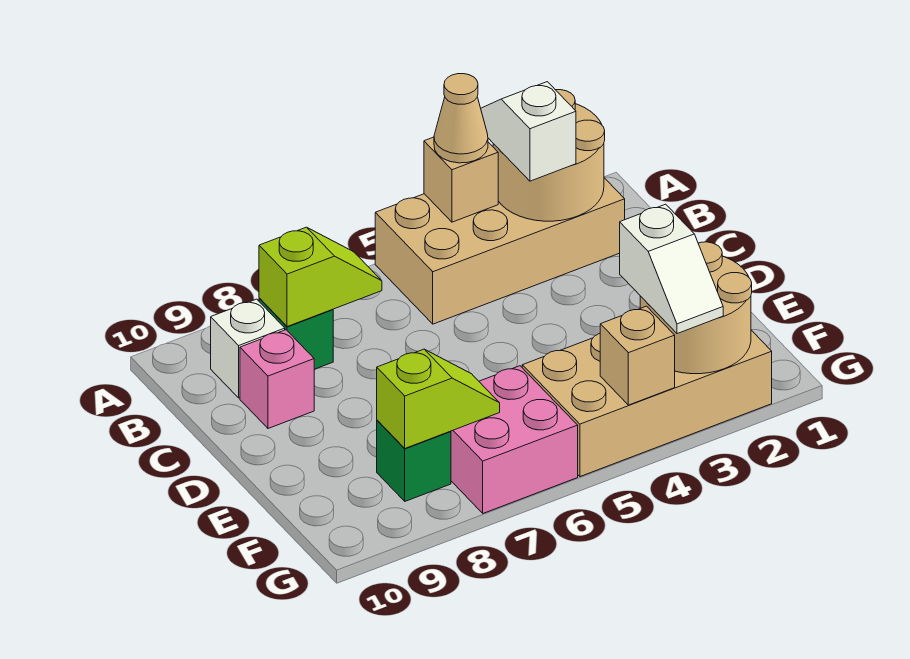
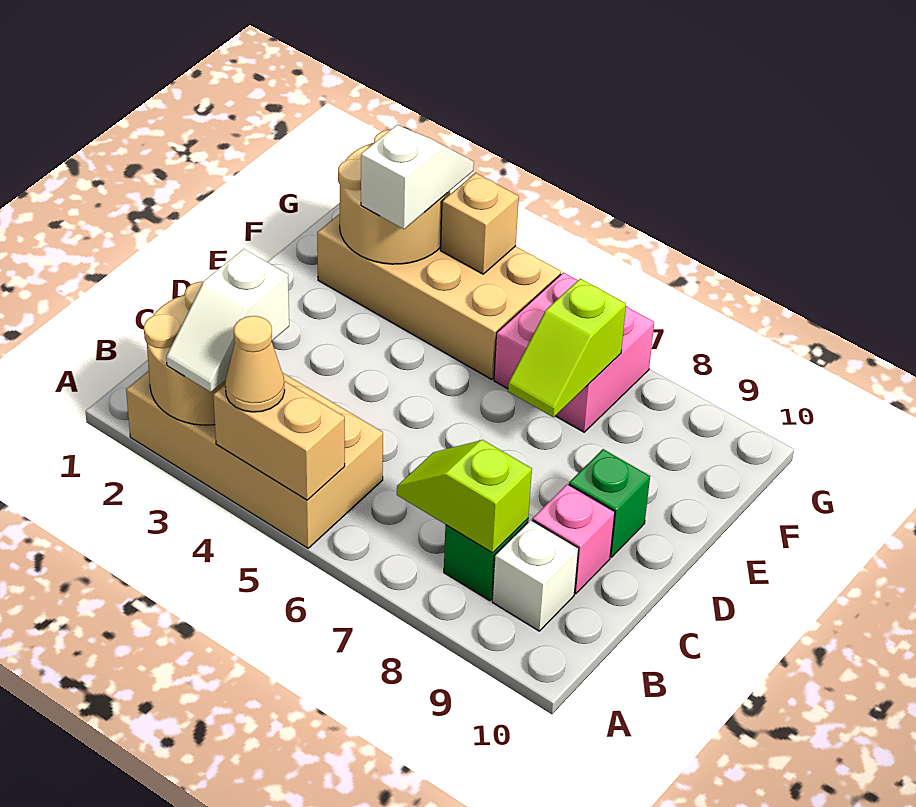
tan 1x1 brick [424,137,498,222] -> tan 1x2 brick [213,381,345,500]
lime 1x2 slope [377,349,500,448] -> lime 1x2 slope turned to [508,278,626,417]
green 1x1 brick [377,420,451,501] -> green 1x1 brick moved to [569,449,650,557]

